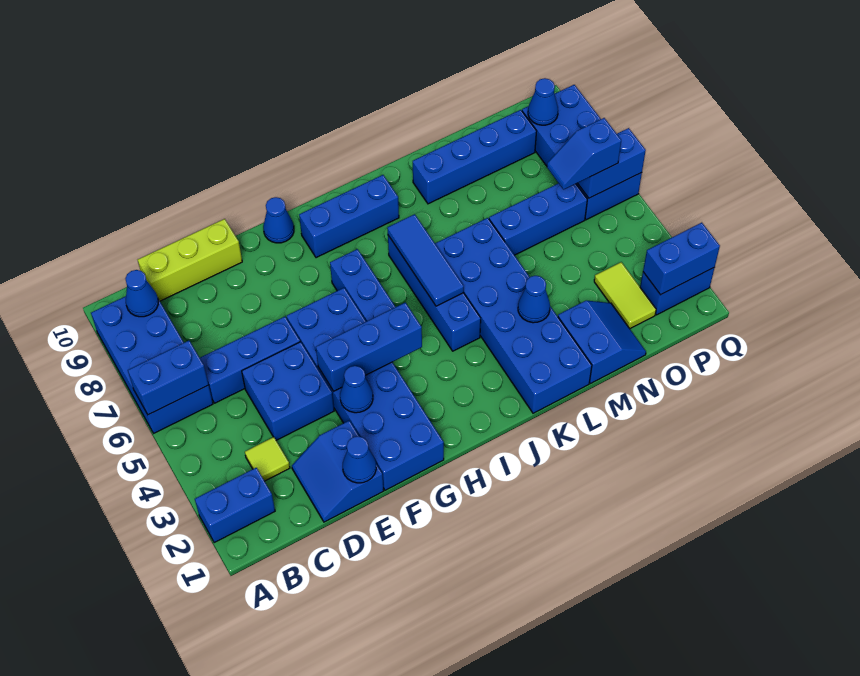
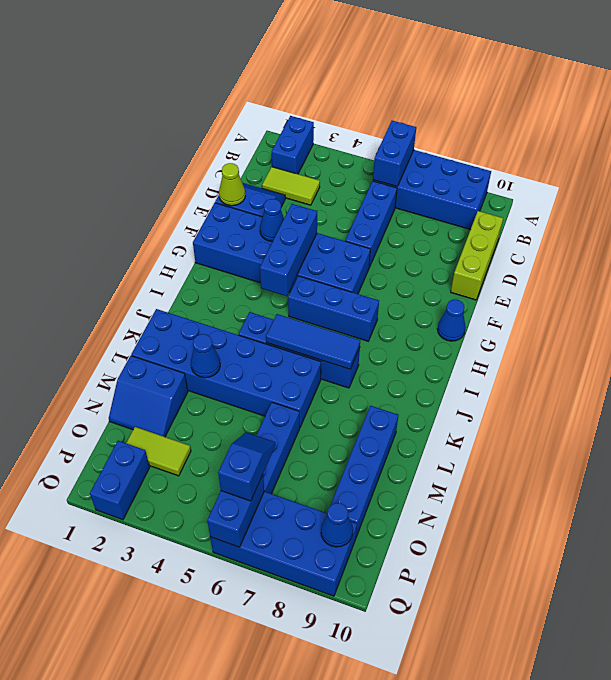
blue 1x1 cone [125,270,158,317] -> none
lime 1x1 tile [245,437,290,481] -> lime 1x2 tile [262,167,320,205]
blue 2x2 brick [242,342,334,440] -> none
blue 1x1 cone [343,436,376,483] -> lime 1x1 cone [219,163,245,206]
blue 1x3 brick [299,175,399,258] -> none
blue 1x2 brick [643,223,720,295] -> none

